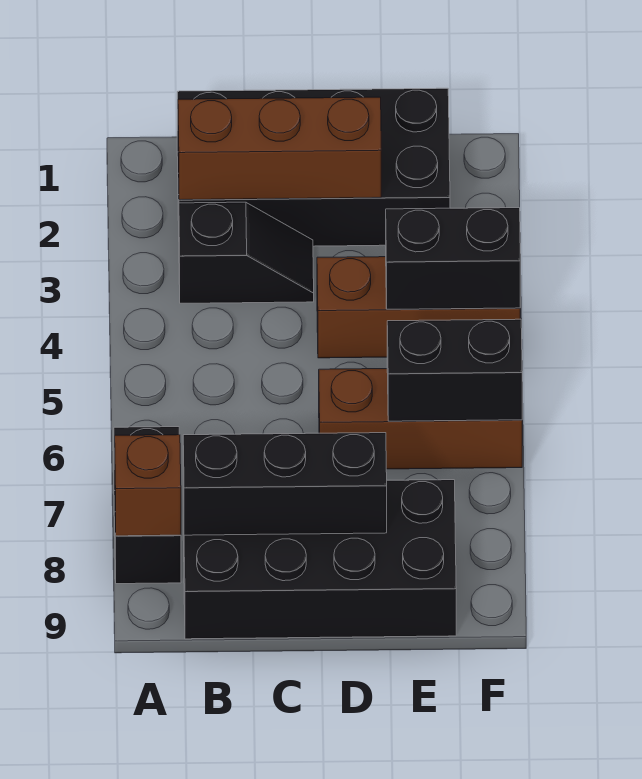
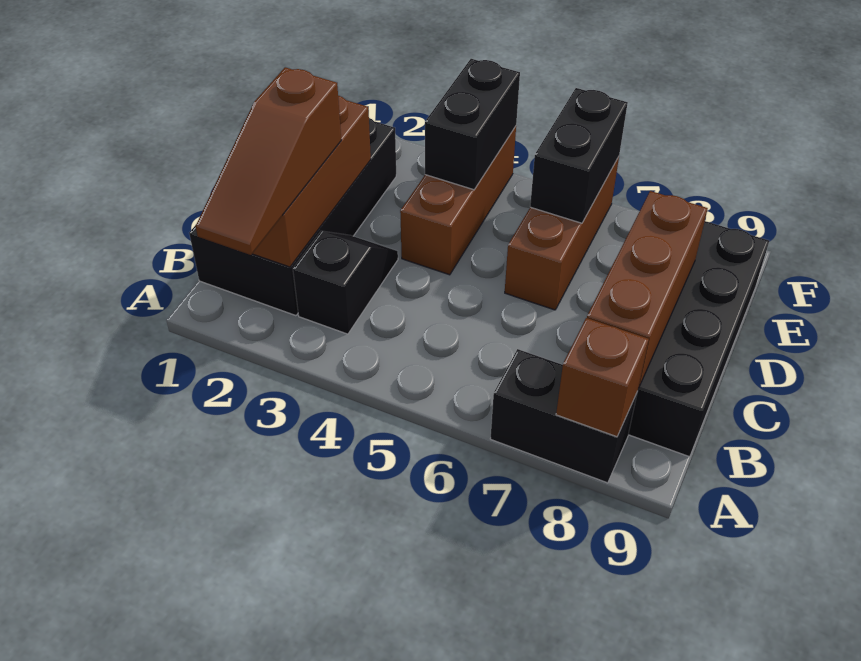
none -> brown 1x3 slope [196,67,341,255]
black 1x3 brick [183,433,387,535] -> brown 1x3 brick [587,191,708,388]

